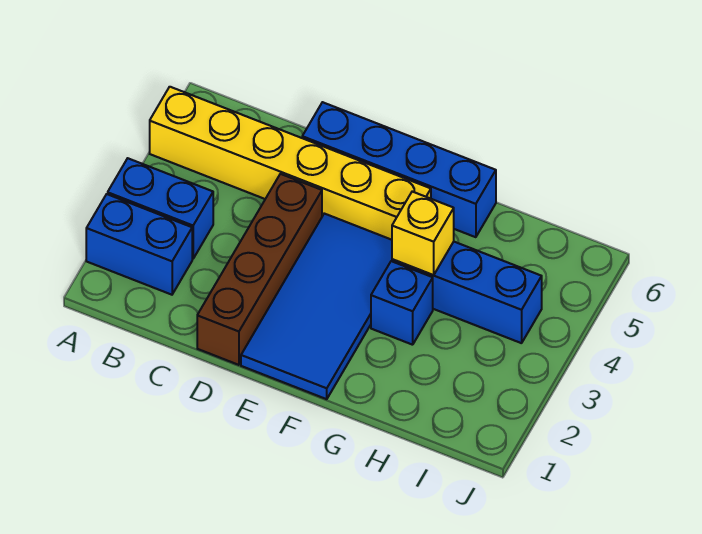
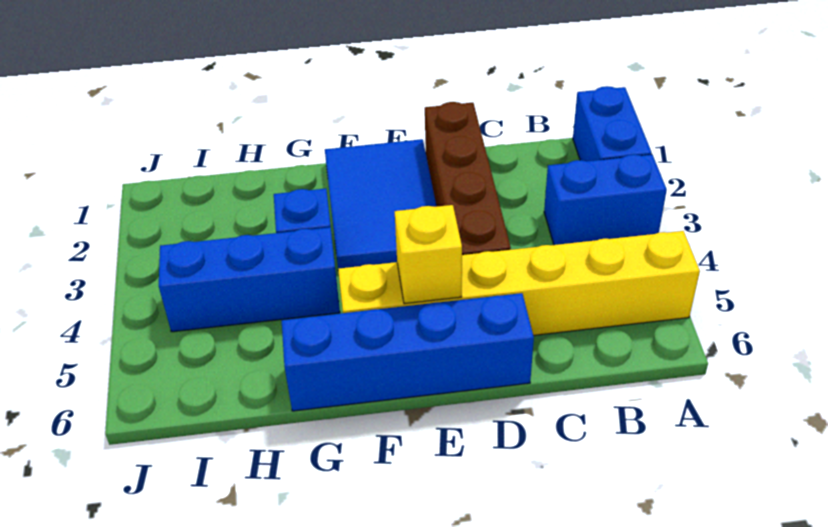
blue 1x2 brick [86,194,192,295] -> blue 1x2 brick turned to [573,86,652,161]
blue 2x4 tile [241,214,392,399] -> blue 2x3 tile [325,139,437,269]
yellow 1x1 brick [392,192,454,275] -> yellow 1x1 brick moved to [395,205,462,304]

